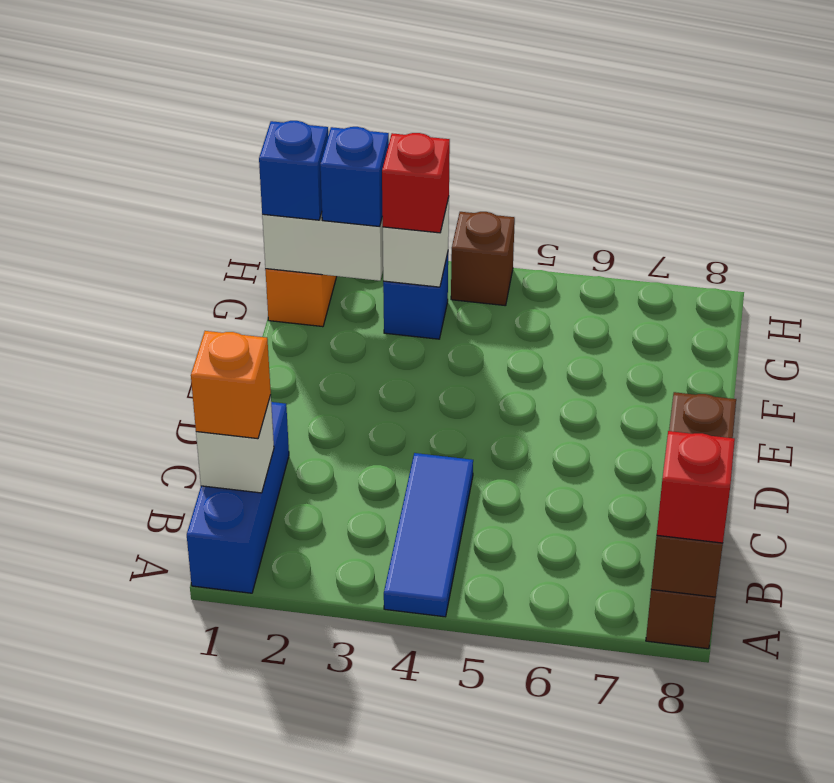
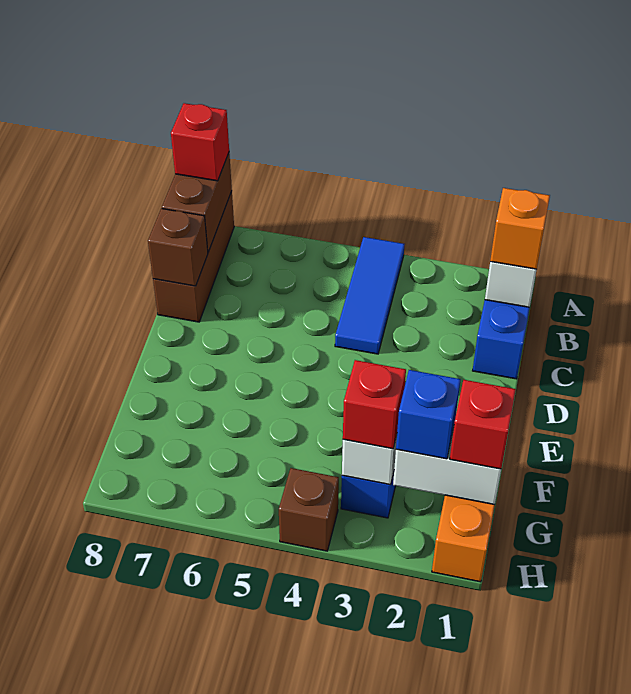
blue 1x1 brick [259,121,328,220] -> red 1x1 brick [450,380,516,469]

